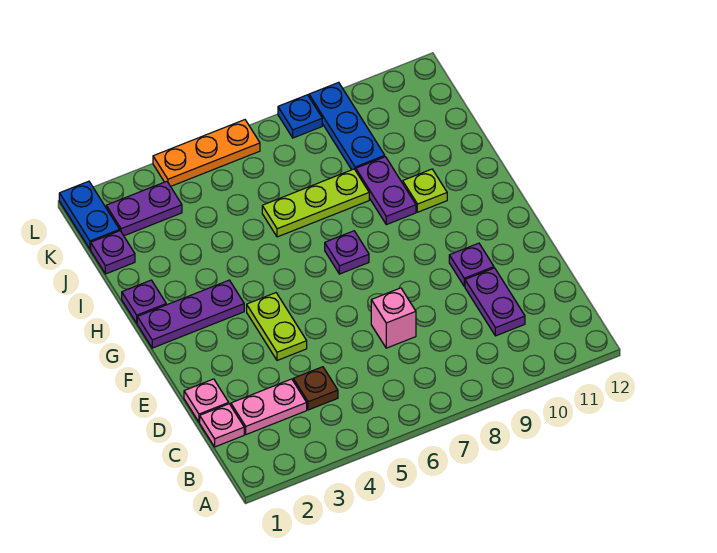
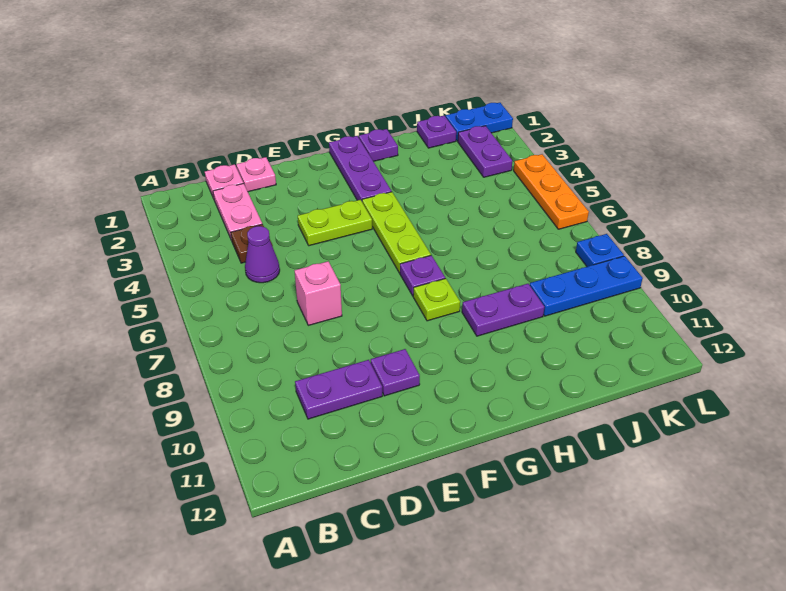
none -> purple 1x1 cone [245,226,280,283]
lime 1x1 plate [403,169,447,212] -> lime 1x1 plate moved to [413,278,460,321]
lime 1x3 plate [262,169,369,237] -> lime 1x3 plate moved to [362,192,431,273]

